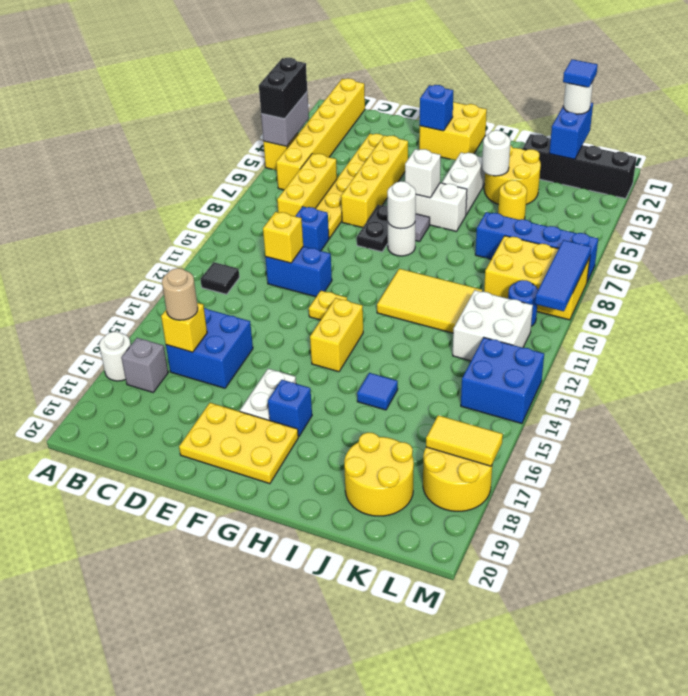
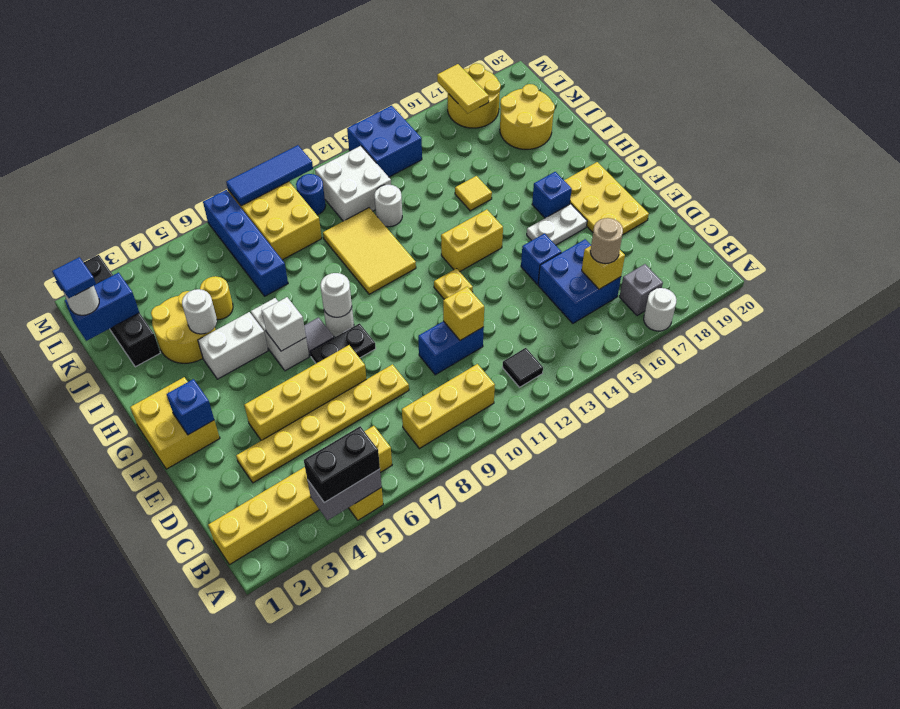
yellow 1x3 brick [277,154,337,216] -> yellow 1x3 brick moved to [402,364,495,449]
blue 1x1 brick [295,207,329,251] -> blue 1x1 brick moved to [521,234,561,284]
blue 1x2 brick [265,247,332,297] -> blue 1x2 brick turned to [418,321,484,375]
blue 1x1 tile [357,373,398,410] -> yellow 1x1 tile [455,176,492,211]
none -> white 1x1 round brick [374,185,402,227]

